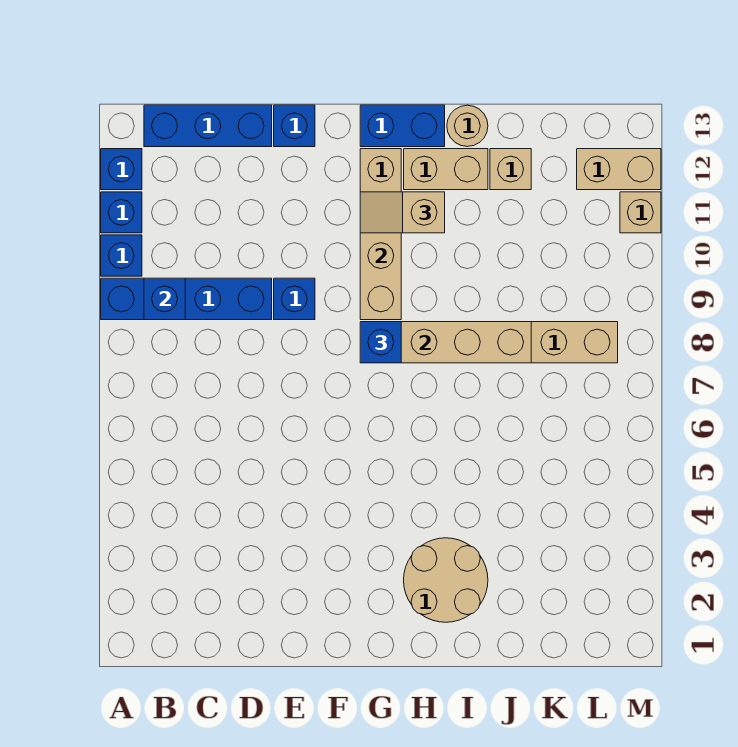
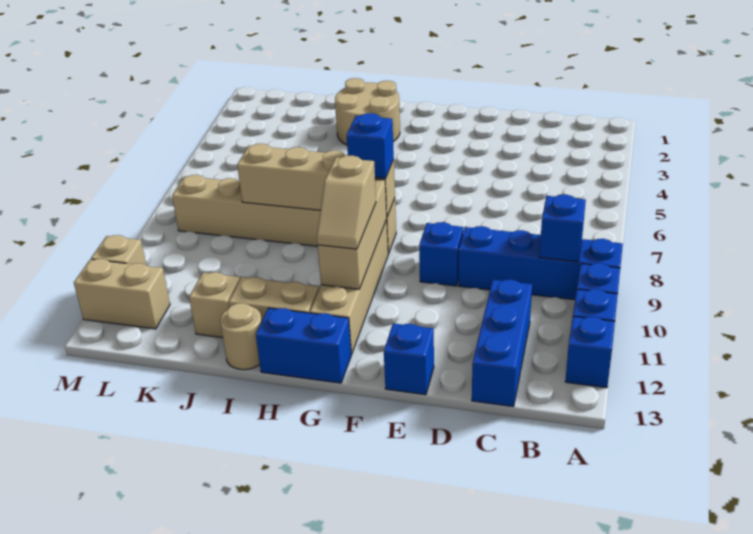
blue 1x3 brick [144,105,272,147] -> blue 1x3 brick turned to [472,279,532,407]
tan 1x2 slope [360,192,445,233] -> tan 1x2 slope turned to [317,156,376,249]

